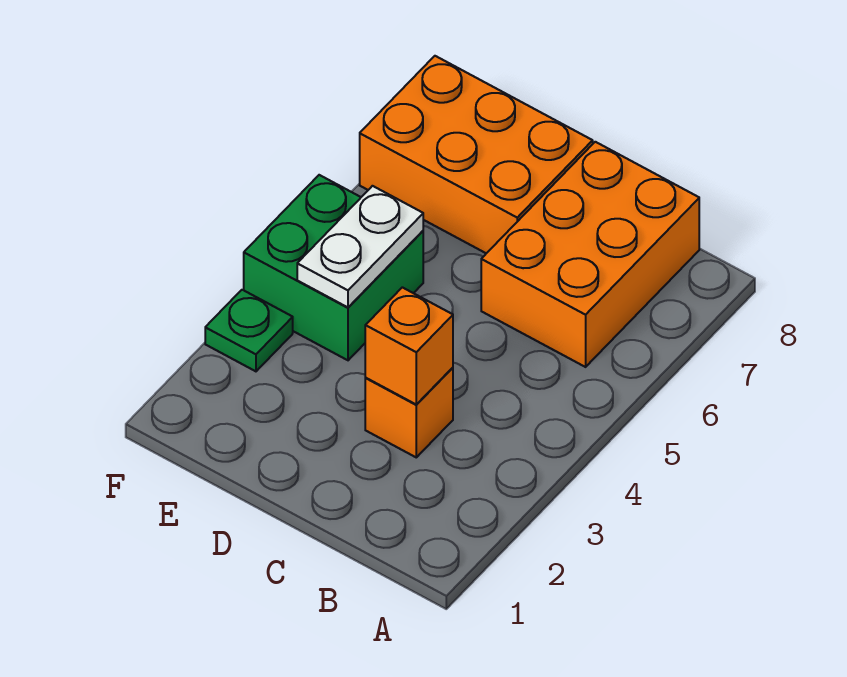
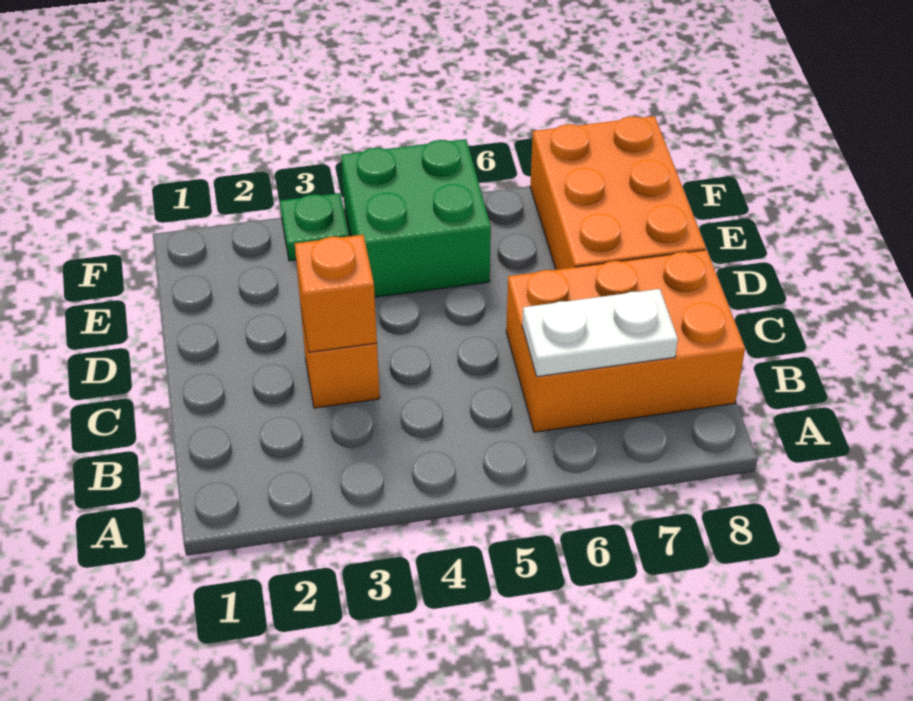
white 1x2 plate [297,186,423,307] -> white 1x2 plate moved to [522,289,678,377]

